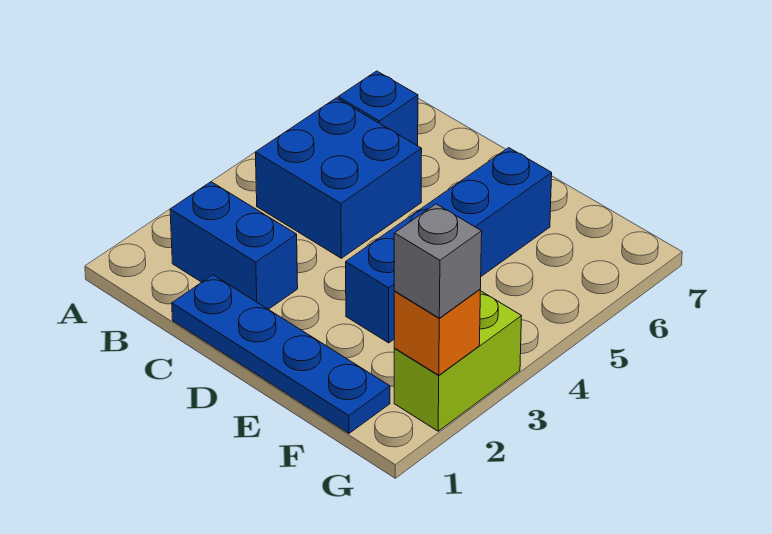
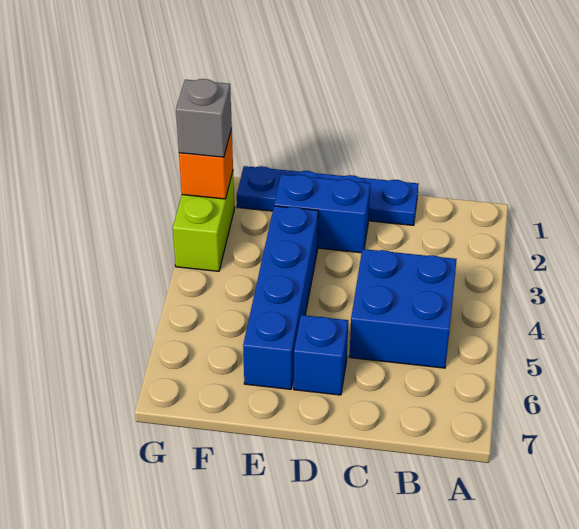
blue 1x2 brick [170,182,298,309] -> blue 1x2 brick moved to [274,174,370,253]
blue 1x1 brick [338,71,418,146] -> blue 1x1 brick moved to [294,315,348,395]

